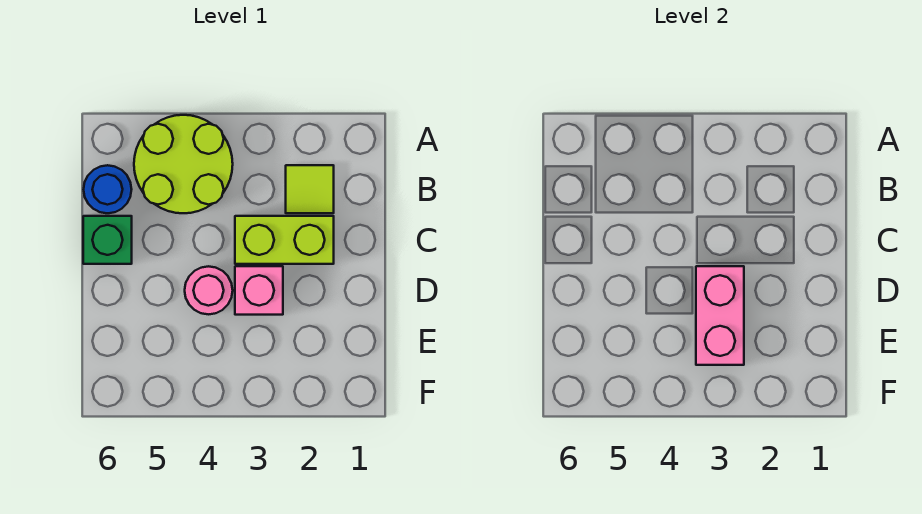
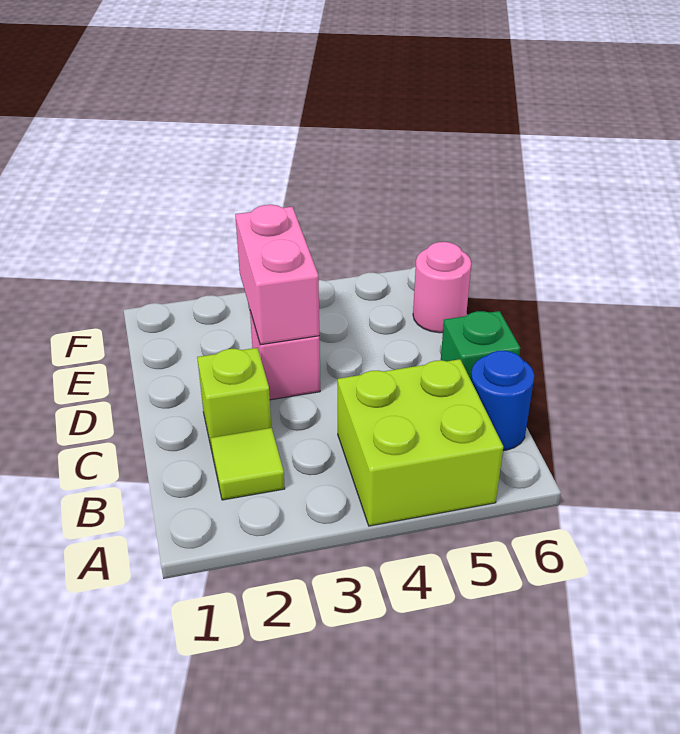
lime 2x2 round brick [134,115,233,213] -> lime 2x2 brick [338,359,503,526]
lime 1x2 brick [235,216,334,264] -> lime 1x1 brick [197,348,271,450]
pink 1x1 round brick [185,266,233,314] -> pink 1x1 round brick moved to [413,242,471,333]

